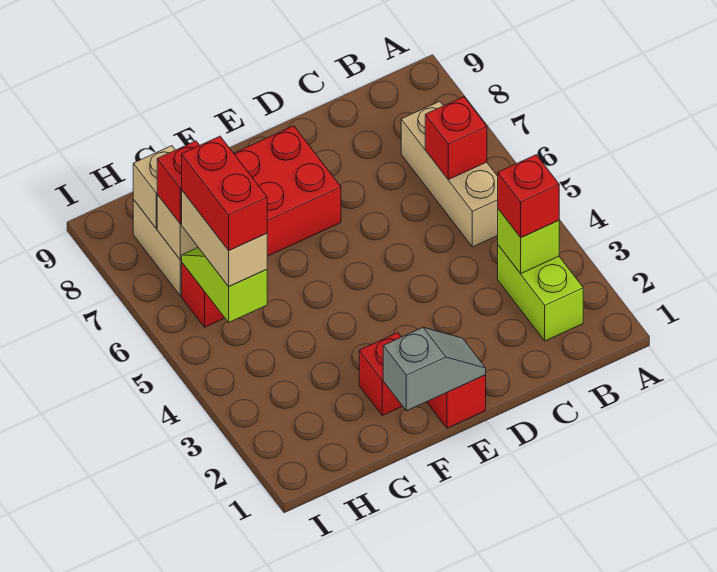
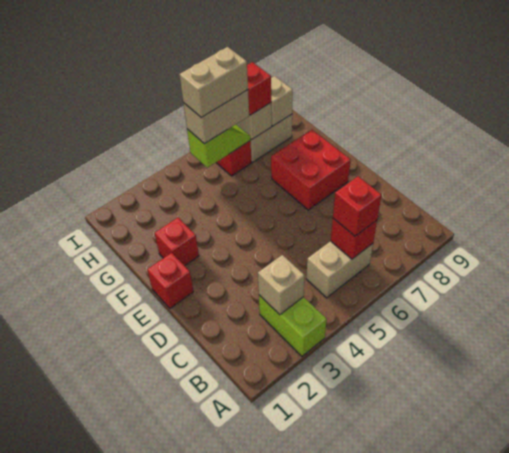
lime 1x2 brick [498,245,583,341] -> lime 1x2 brick turned to [259,295,327,356]
lime 1x1 brick [498,209,559,274] -> tan 1x1 brick [258,255,305,315]
red 1x1 brick [498,155,559,238] -> red 1x1 brick moved to [333,176,382,236]
tan 1x3 brick [401,101,498,247] -> tan 1x2 brick [306,241,373,298]
grey 1x2 slope [383,327,486,411] -> none
red 1x2 brick [182,136,267,250] -> tan 1x2 brick [179,47,248,118]

